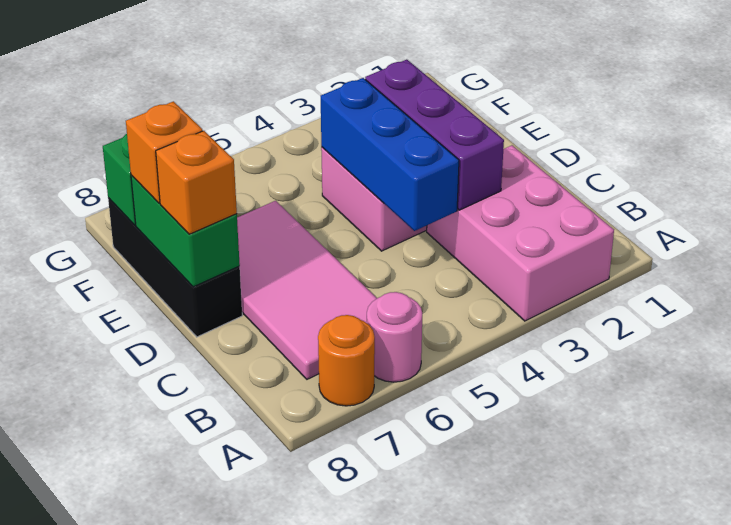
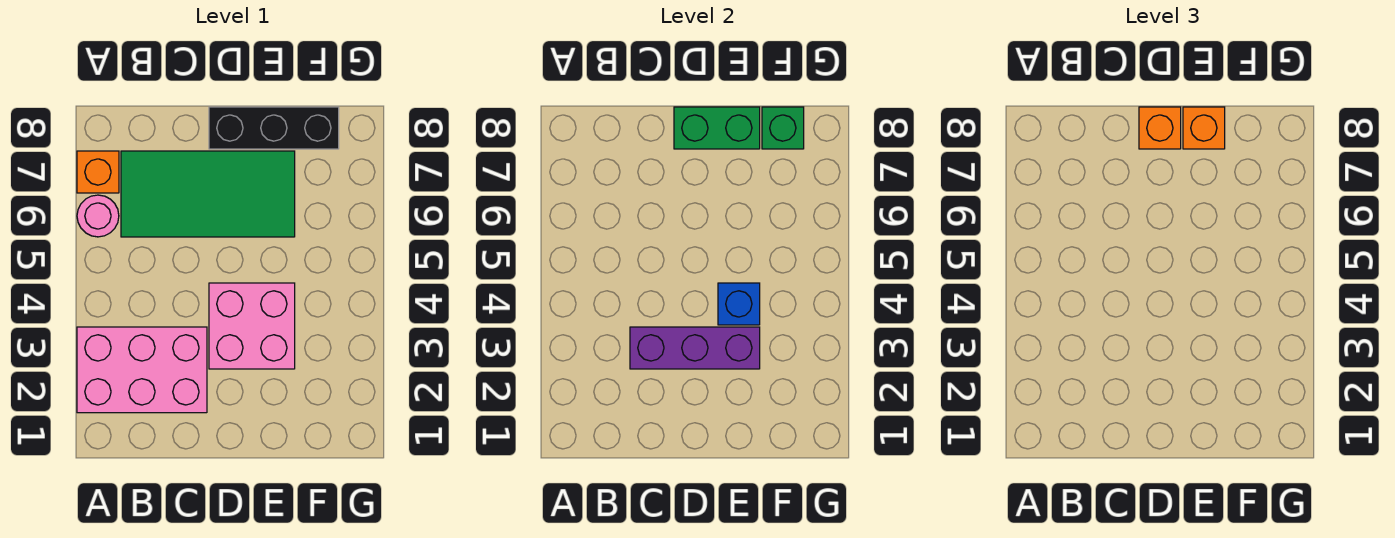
orange 1x1 round brick [318,315,375,406] -> orange 1x1 brick [77,151,119,193]
pink 2x4 tile [237,201,377,379] -> green 2x4 tile [121,151,295,237]
blue 1x3 brick [321,78,459,231] -> blue 1x1 brick [718,283,760,325]

